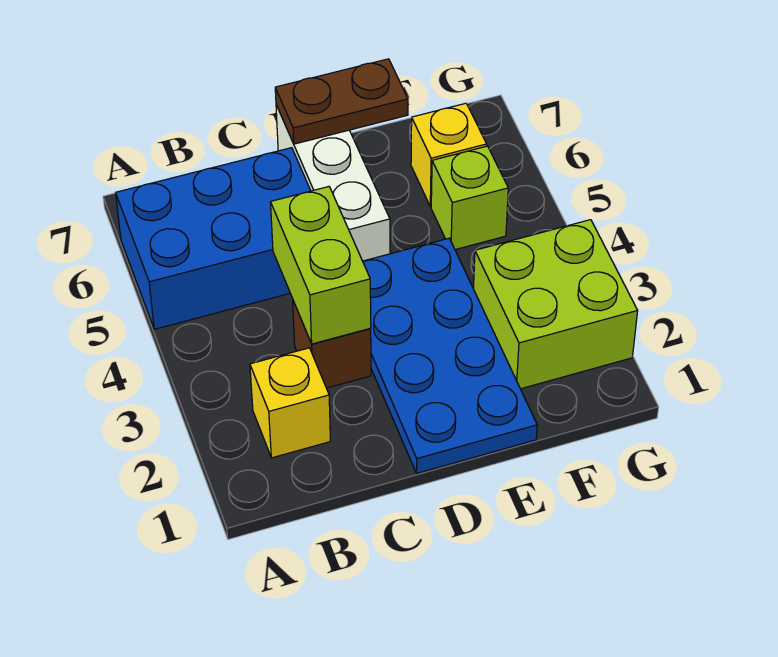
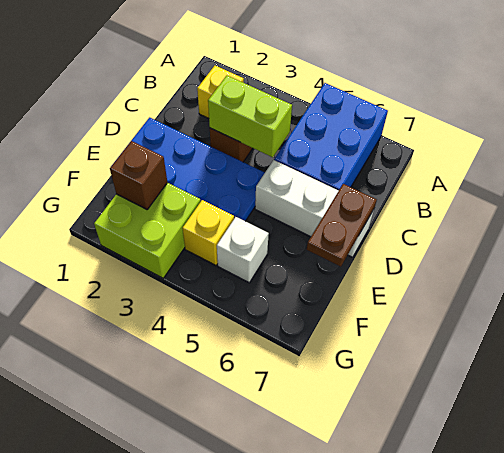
none -> brown 1x1 brick [110,141,167,209]
lime 1x1 brick [431,146,508,250] -> white 1x1 brick [217,217,269,283]
yellow 1x1 brick [411,103,487,207] -> yellow 1x1 brick moved to [183,200,234,265]

